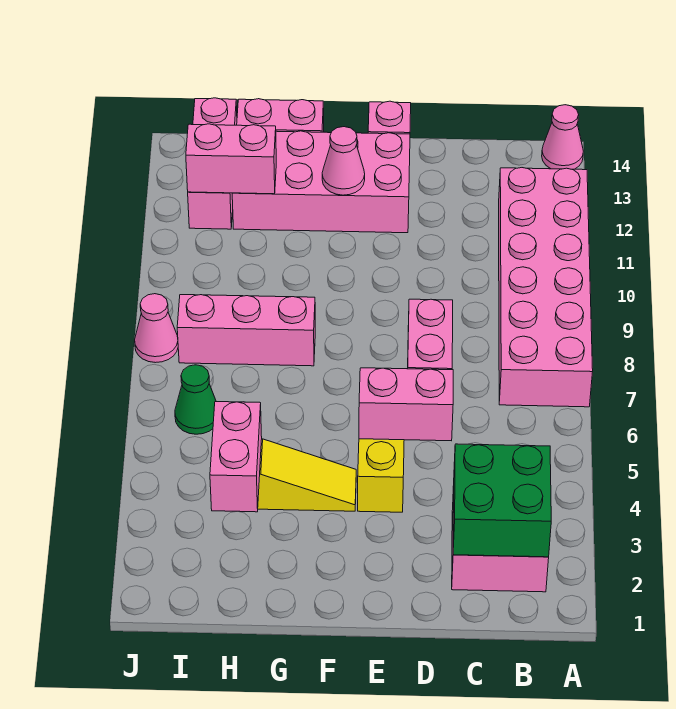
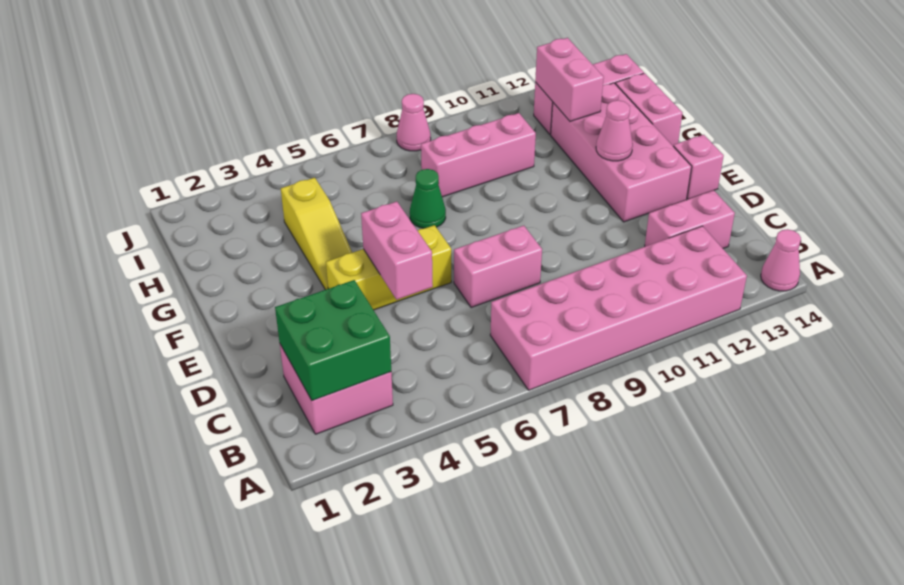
pink 1x3 brick [177,295,315,366] -> pink 1x3 brick turned to [421,113,536,197]
pink 1x2 brick [210,402,262,512] -> pink 1x2 brick moved to [645,190,735,248]
green 1x1 cone [175,365,216,434] -> green 1x1 cone moved to [410,169,446,228]

